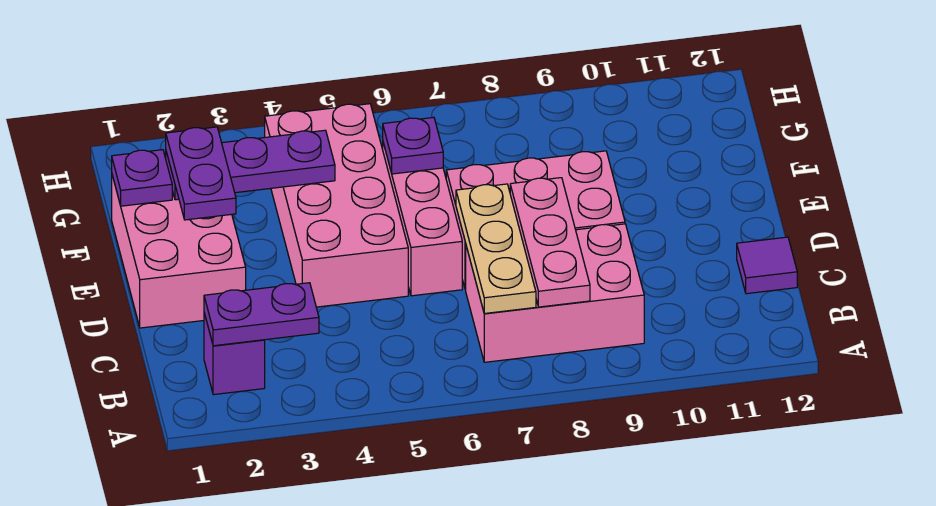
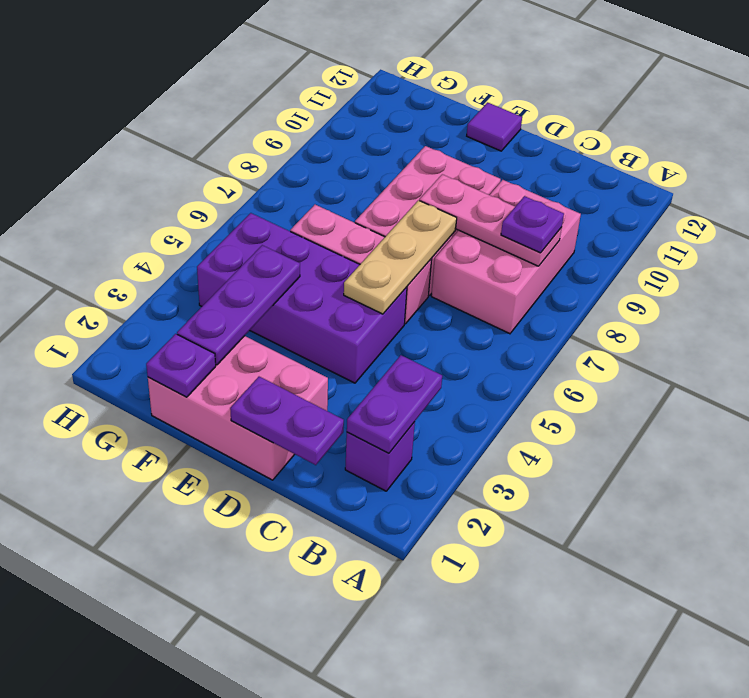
tan 1x3 plate [456,184,536,314] -> tan 1x3 plate turned to [344,200,457,314]
purple 1x1 tile [737,237,797,294] -> purple 1x1 tile moved to [467,102,522,151]
pink 2x4 brick [265,104,408,307] -> purple 2x4 brick [197,213,407,383]
purple 1x2 plate [166,127,236,220] -> purple 1x2 plate moved to [230,377,344,465]
purple 1x1 plate [383,117,443,174] -> purple 1x1 plate moved to [501,196,564,253]

